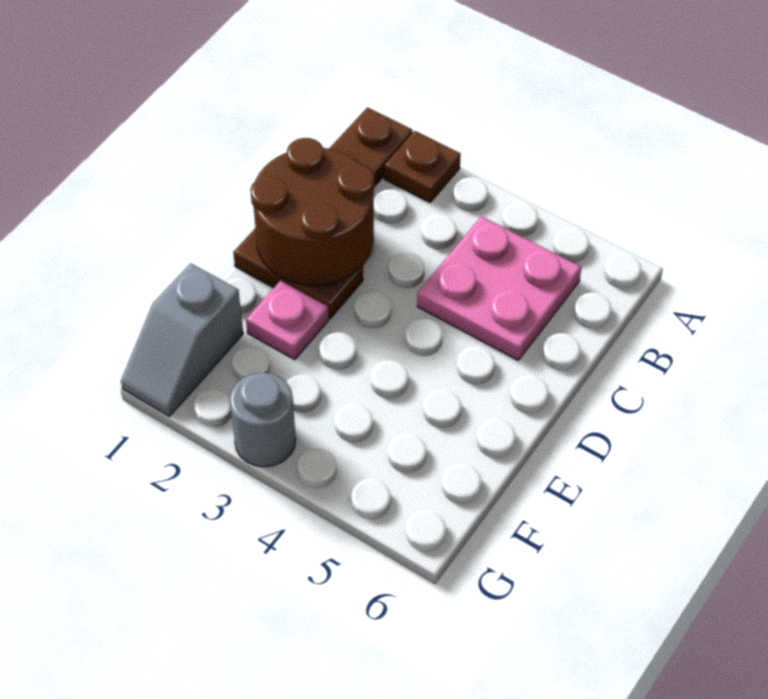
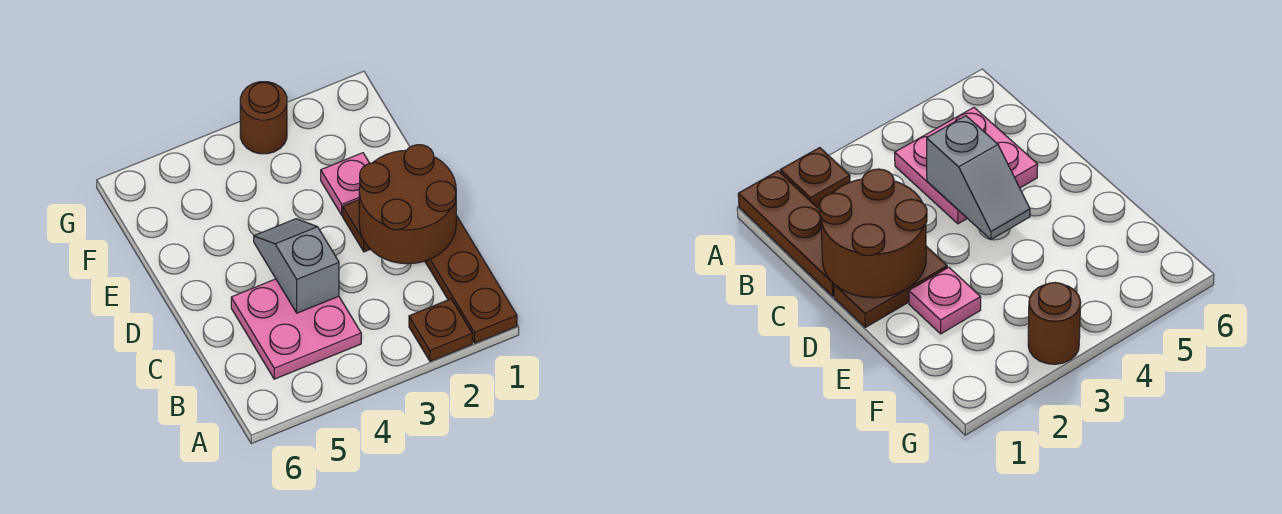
grey 1x2 slope [121,263,243,416] -> grey 1x2 slope moved to [254,219,339,313]
grey 1x1 round brick [230,372,296,467] -> brown 1x1 round brick [240,82,287,154]

